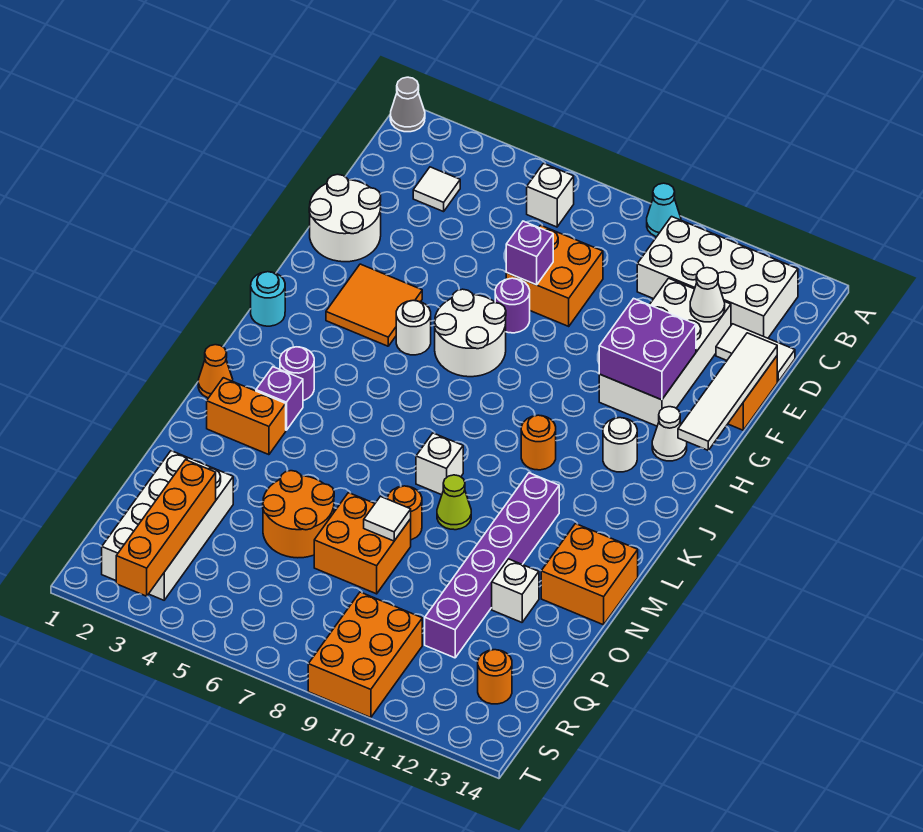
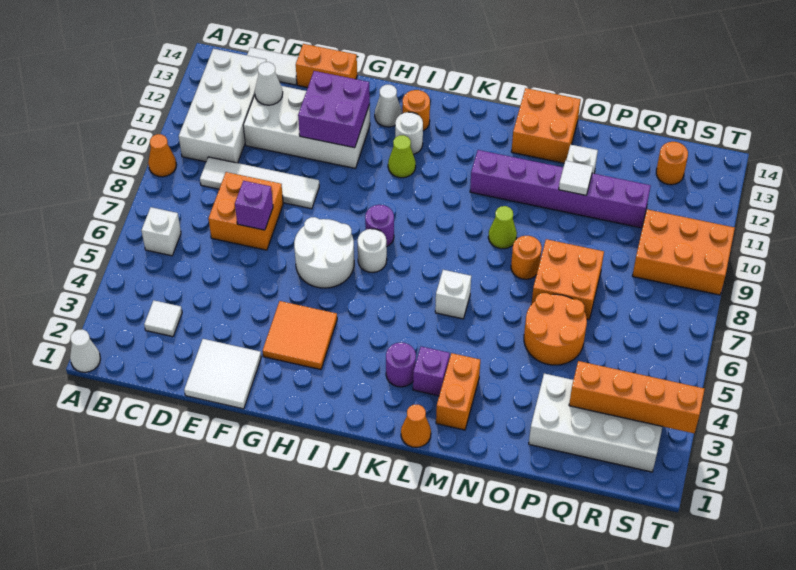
grey 1x1 cone [390,77,425,132] -> white 1x1 cone [70,329,100,372]
cyan 1x1 cone [647,183,681,237] -> orange 1x1 cone [148,134,176,177]
white 1x2 tile [716,324,795,382] -> white 1x2 tile turned to [247,47,298,85]
white 2x2 round brick [309,174,381,262] -> white 2x2 tile [184,339,261,409]
white 1x4 tile [678,333,777,451] -> white 1x4 tile moved to [200,157,319,209]
purple 1x1 round brick [495,278,530,333] -> purple 1x1 round brick moved to [365,205,394,247]
white 1x1 round brick [396,300,431,355] -> white 1x1 round brick moved to [358,229,387,272]
cyan 1x1 round brick [251,272,285,326] -> none
none -> lime 1x1 cone [388,135,416,178]
orange 1x1 round brick [521,415,556,470] -> orange 1x1 round brick moved to [402,90,430,131]
white 1x1 brick [416,433,463,495] -> white 1x1 brick moved to [435,270,471,319]
white 1x1 tile [364,496,411,541] -> white 1x1 tile moved to [559,161,593,195]

